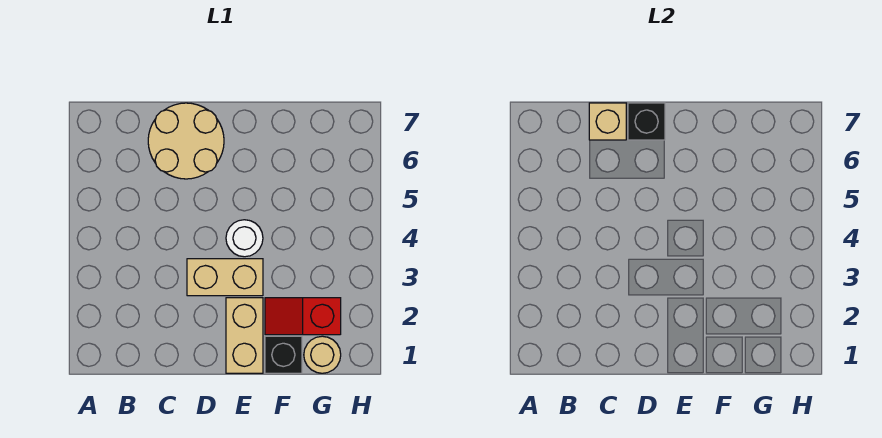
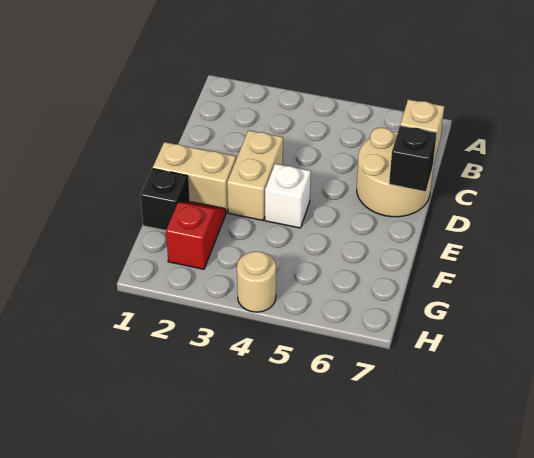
white 1x1 round brick [226,220,263,257] -> white 1x1 brick [265,164,311,228]
tan 1x1 round brick [304,336,341,373] -> tan 1x1 round brick moved to [237,252,276,312]

